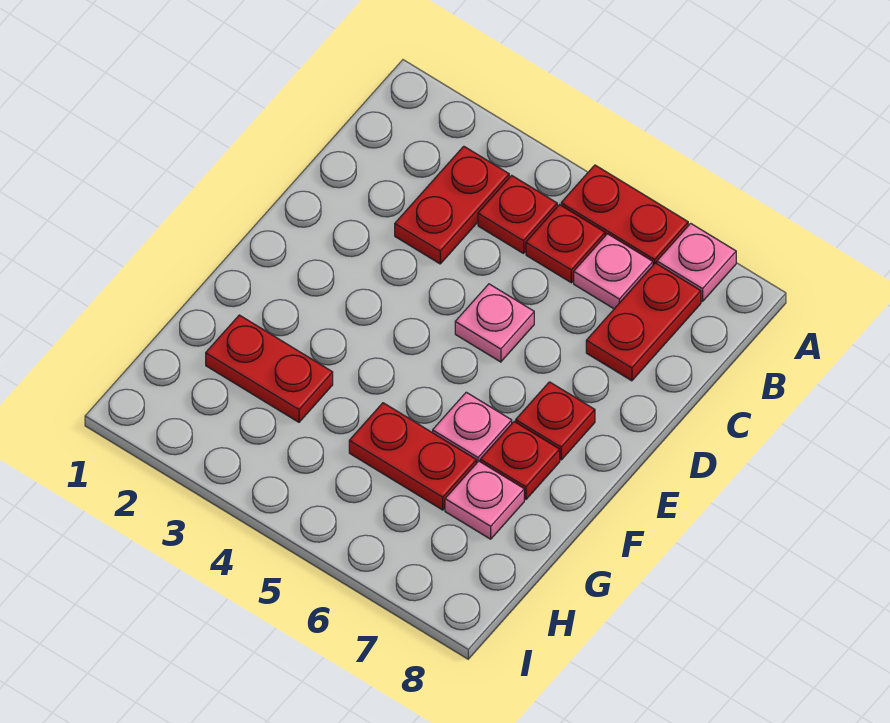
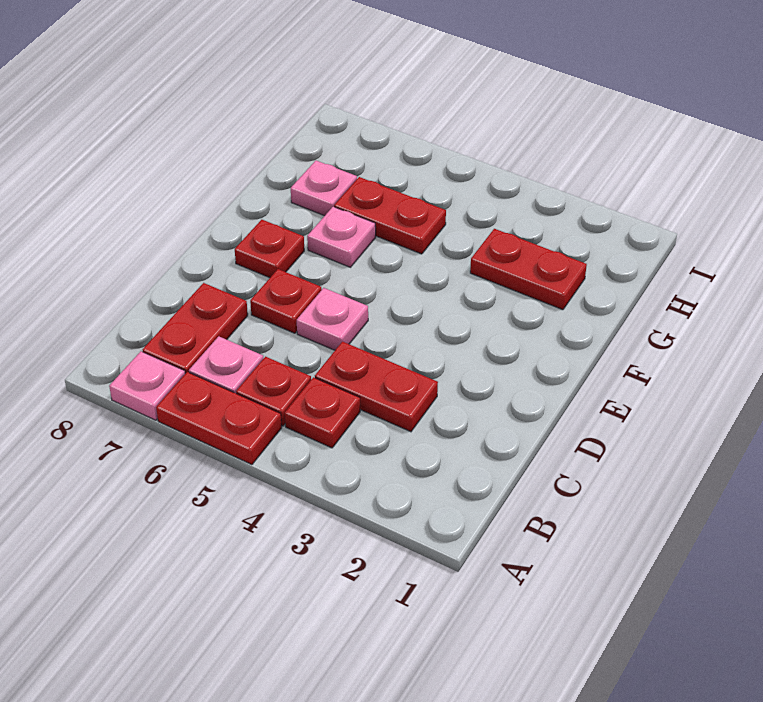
red 1x2 plate [395,146,509,264] -> red 1x2 plate turned to [315,342,438,432]
red 1x1 plate [480,422,560,500] -> red 1x1 plate moved to [250,269,322,333]

